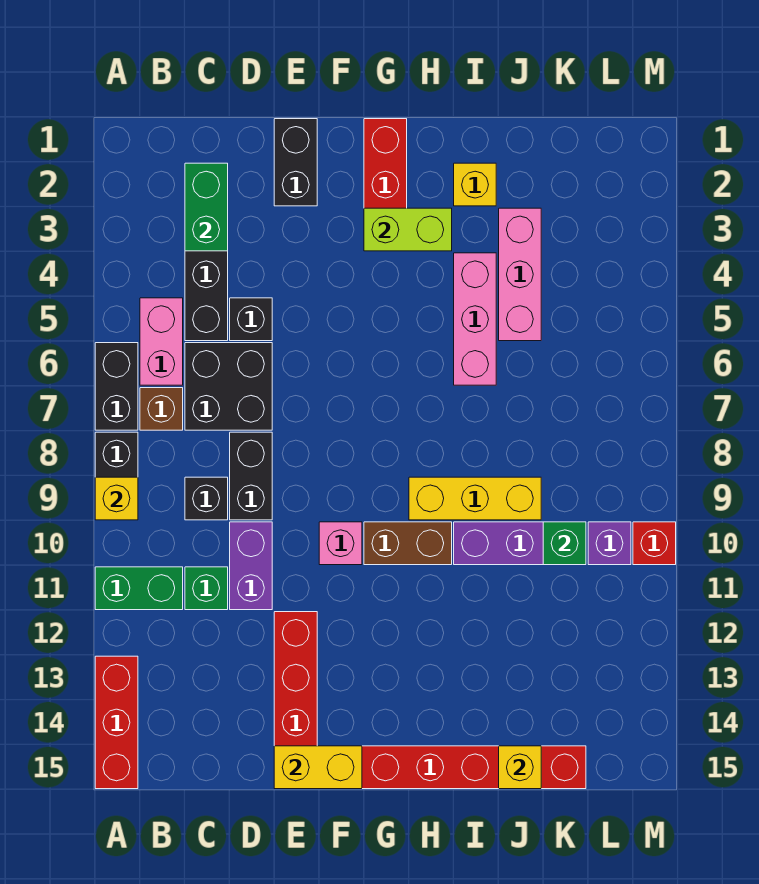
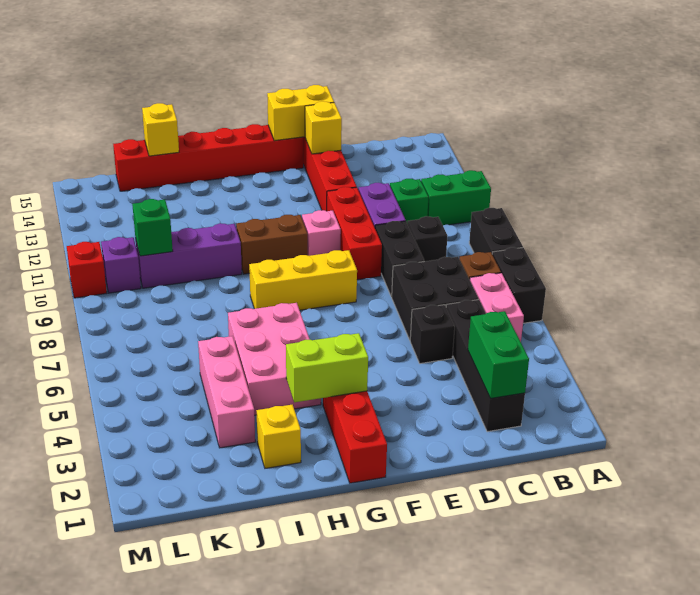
yellow 1x1 brick [95,477,138,520] -> yellow 1x1 brick moved to [305,101,342,154]
red 1x3 brick [95,656,138,789] -> red 1x3 brick moved to [327,187,382,280]
black 1x2 brick [274,119,317,206] -> none
yellow 1x3 brick [409,477,541,520] -> yellow 1x3 brick moved to [249,250,357,310]
pink 1x3 brick [454,253,496,385] -> pink 2x3 brick [228,303,321,415]

